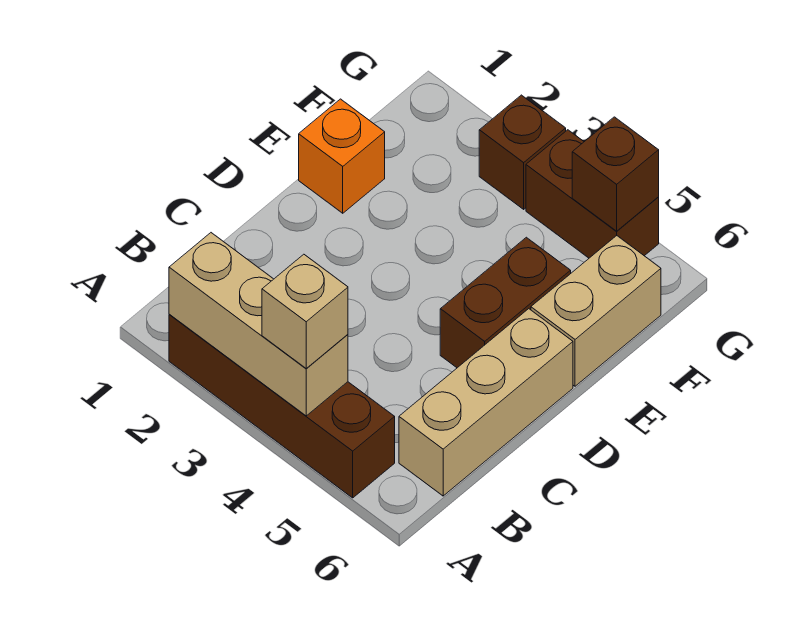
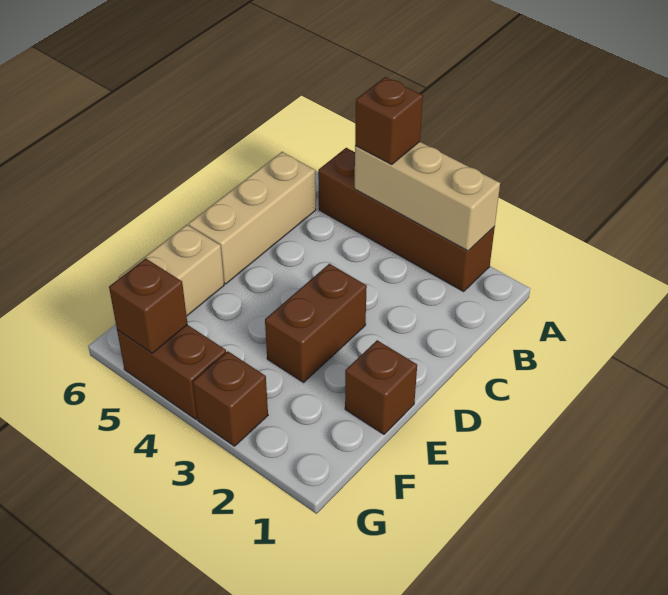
tan 1x1 brick [262,254,348,369] -> brown 1x1 brick [355,77,423,165]
brown 1x2 brick [440,237,571,368] -> brown 1x2 brick moved to [265,264,367,382]
orange 1x1 brick [299,99,385,213] -> brown 1x1 brick [345,340,417,434]

